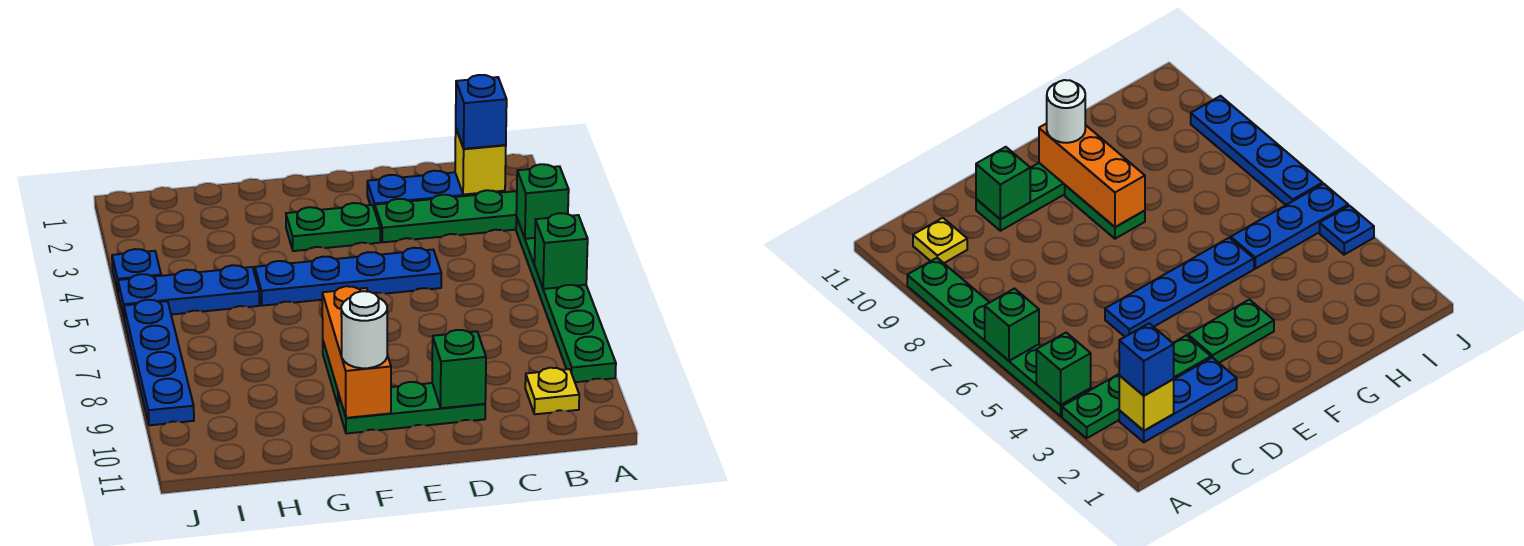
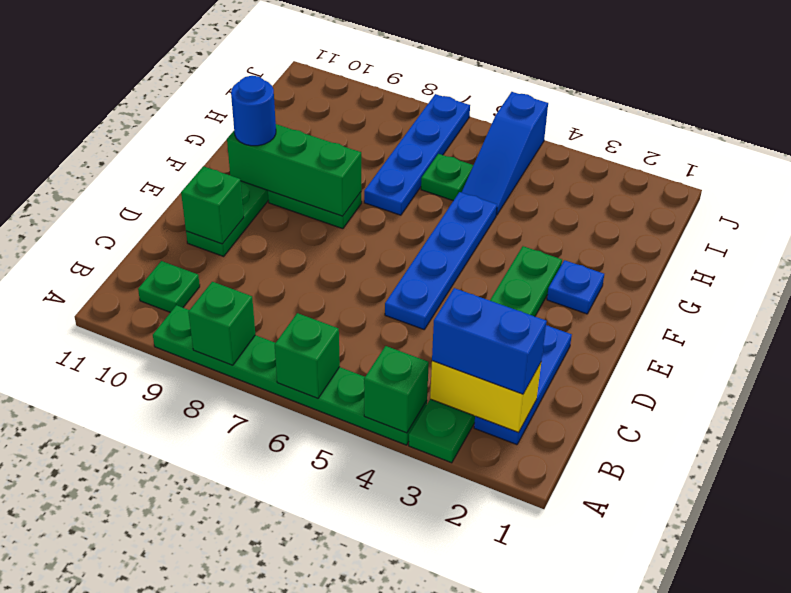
none -> green 1x1 brick [188,282,255,365]
yellow 1x1 brick [455,129,506,195] -> yellow 1x2 brick [430,361,541,433]
blue 1x1 brick [456,75,507,149] -> blue 1x2 brick [432,288,547,394]
yellow 1x1 plate [525,368,579,414] -> green 1x1 plate [138,261,200,312]
orange 1x3 brick [322,286,391,418] -> green 1x3 brick [227,124,361,216]
white 1x1 round brick [341,291,387,368] -> blue 1x1 round brick [231,76,276,146]
blue 1x3 plate [118,265,260,317] -> blue 1x3 slope [462,92,548,215]
none -> green 1x1 plate [421,154,473,201]
blue 1x1 plate [112,249,161,291] -> blue 1x1 plate moved to [547,260,604,314]
blue 1x4 plate [124,300,194,425] -> blue 1x4 plate turned to [364,94,470,215]

